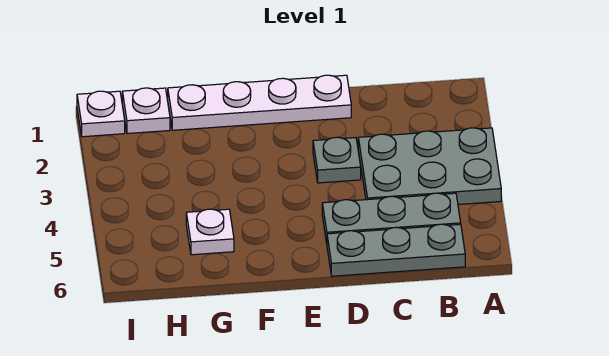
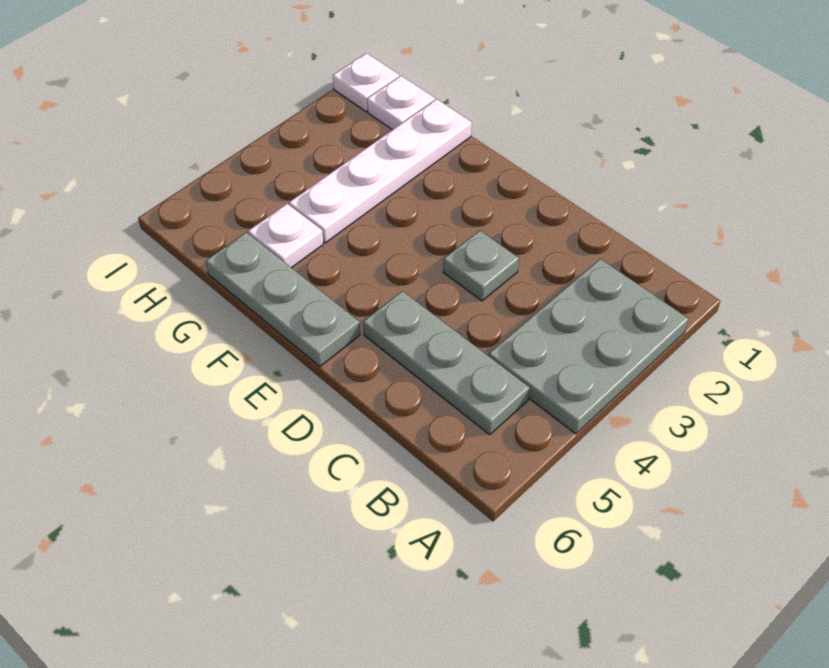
grey 2x3 plate [358,128,501,204] -> grey 2x3 plate turned to [489,259,688,434]
grey 1x3 plate [327,224,465,276] -> grey 1x3 plate moved to [206,232,360,366]
white 1x4 plate [168,75,351,130] -> white 1x4 plate turned to [289,99,472,243]

